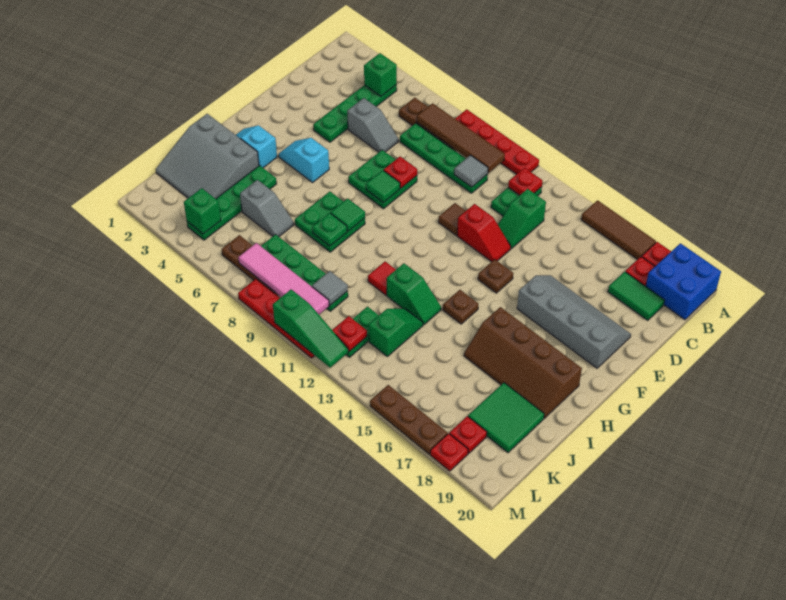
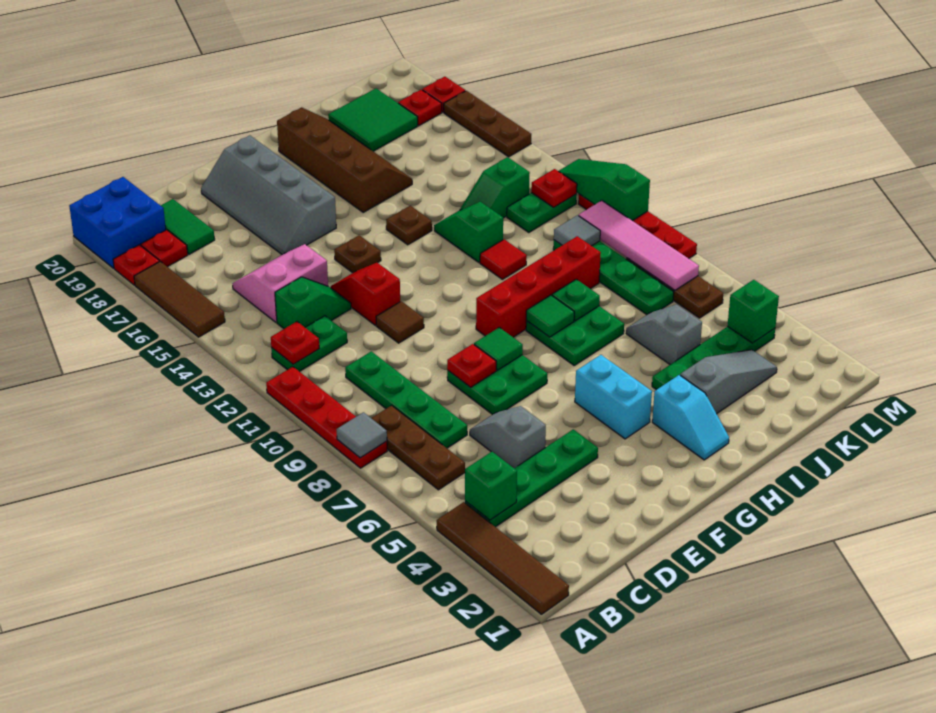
brown 1x4 tile [417,103,505,173] -> brown 1x4 tile moved to [437,502,569,614]
grey 1x1 tile [454,155,488,187] -> grey 1x1 tile moved to [337,412,387,458]
none -> pink 2x2 slope [232,244,328,322]
cyan 1x2 slope [279,138,329,182] -> cyan 1x2 brick [575,355,652,439]
none -> red 1x4 brick [476,236,601,337]
grey 3x3 slope [156,114,259,199] -> grey 1x3 slope [680,350,777,414]

